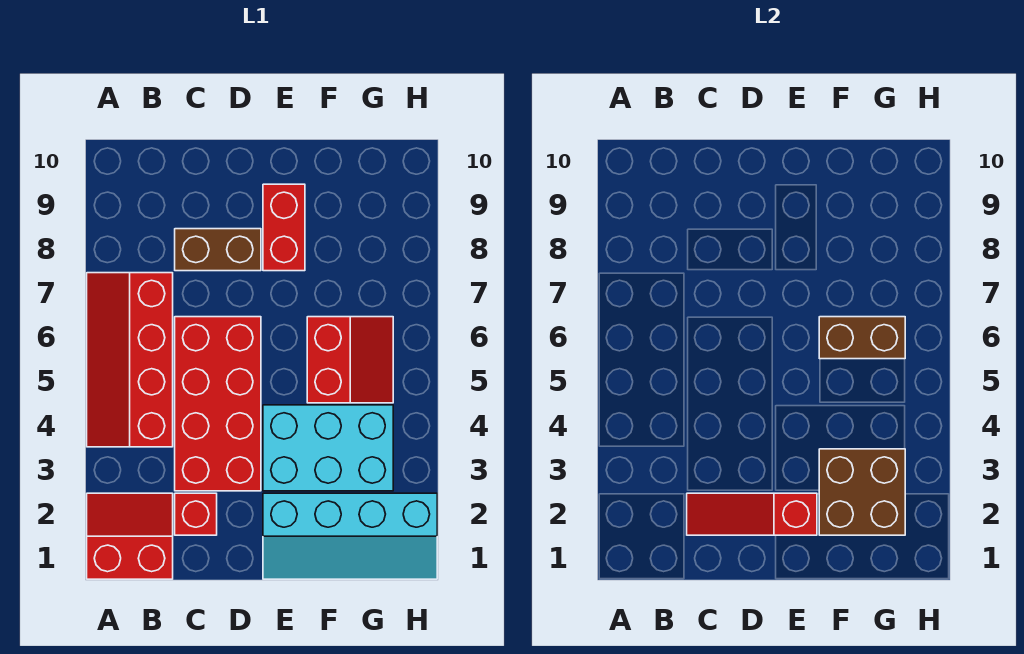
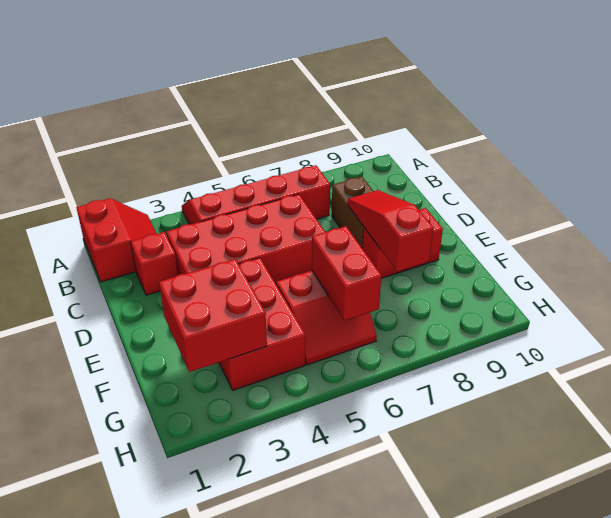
red 1x3 slope [687,493,817,535] -> red 1x3 slope moved to [348,190,433,272]
cyan 2x4 slope [263,493,437,579] -> none
cyan 2x3 brick [263,405,393,491] -> red 2x3 brick [219,258,305,390]
brown 2x2 brick [819,449,905,535] -> red 2x2 brick [159,259,267,372]
brown 1x2 brick [819,317,905,359] -> red 1x2 brick [312,226,382,321]

